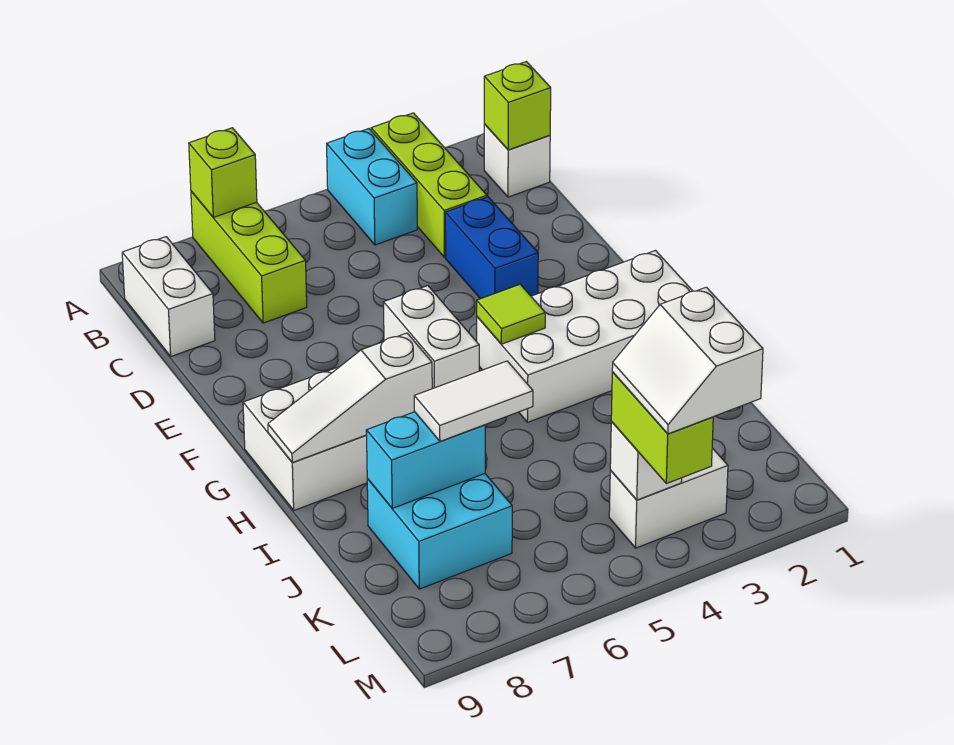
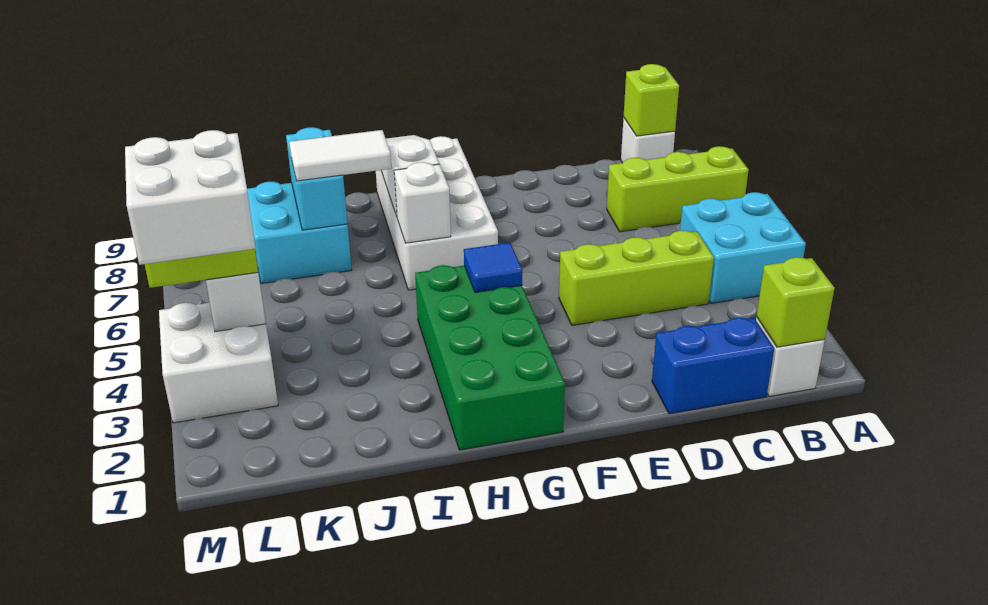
lime 1x3 brick [371,113,487,257] -> lime 1x3 brick moved to [559,231,714,325]
cyan 1x2 brick [327,129,417,245] -> cyan 2x2 brick [680,192,806,304]
lime 1x1 brick [189,128,257,217] -> lime 1x1 brick moved to [624,64,679,136]
white 1x2 brick [122,237,215,356] -> white 1x1 brick [621,118,675,163]
blue 1x2 brick [445,197,538,299] -> blue 1x2 brick moved to [652,317,774,414]
white 2x4 brick [477,251,692,422] -> green 2x4 brick [415,265,565,450]
lime 1x1 tile [477,284,545,344] -> blue 1x1 tile [464,243,522,292]
white 1x2 brick [383,286,479,389] -> white 1x1 brick [394,162,451,243]
white 1x2 tile [414,361,533,441] -> white 1x2 tile turned to [289,130,391,181]
white 1x2 brick [609,448,728,548] -> white 2x2 brick [159,303,278,423]
white 2x2 slope [612,287,763,434] -> white 2x2 brick [125,130,256,265]

